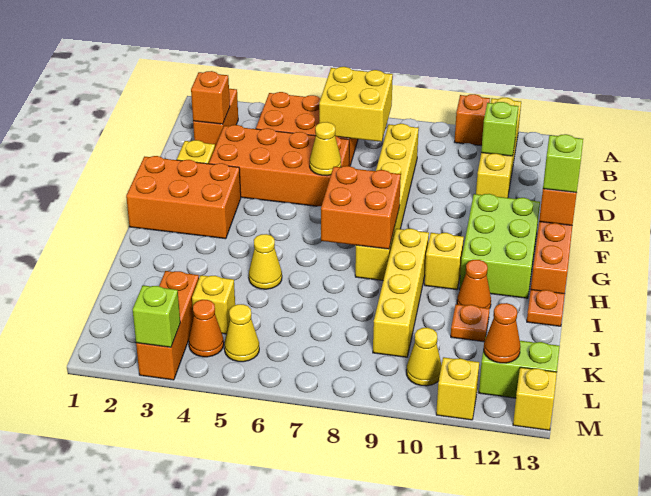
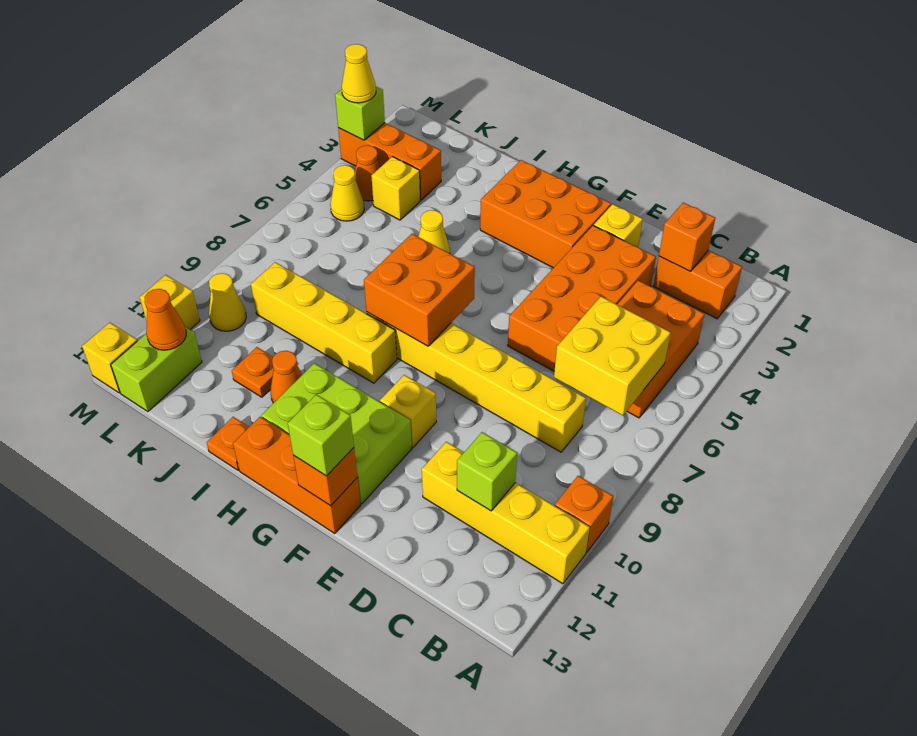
yellow 1x1 cone [310,122,341,176] -> yellow 1x1 cone moved to [342,44,376,103]
orange 2x3 brick [126,156,241,239] -> orange 2x3 brick turned to [480,160,611,268]
yellow 1x1 brick [424,233,464,290] -> yellow 1x1 brick moved to [380,375,436,447]

